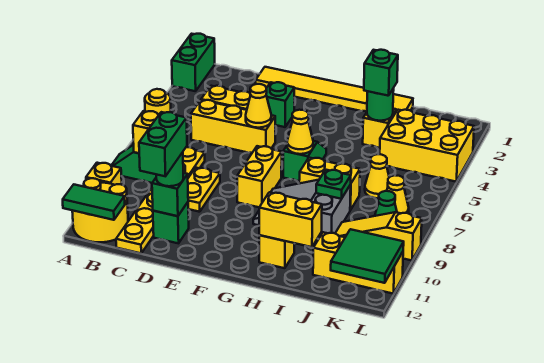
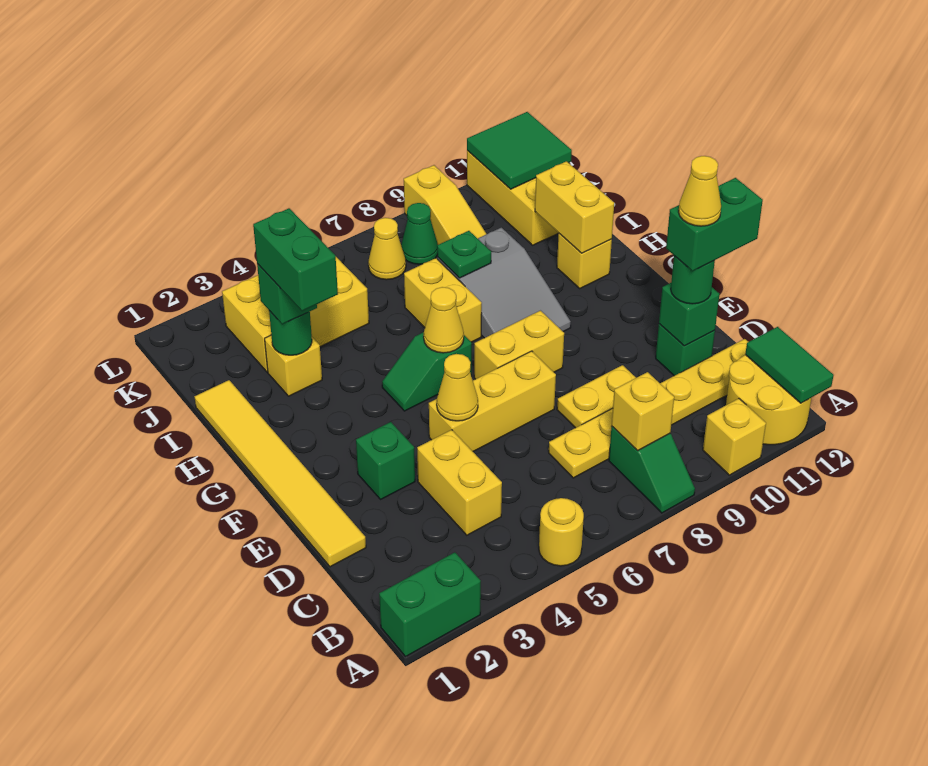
yellow 1x3 brick [191,100,275,153] -> yellow 1x3 brick turned to [429,351,556,451]
none -> green 1x2 brick [253,208,338,311]
yellow 2x3 brick [380,110,474,182] -> yellow 2x3 brick turned to [222,257,369,372]
yellow 1x1 cone [365,154,389,198] -> yellow 1x1 cone moved to [679,156,721,226]

